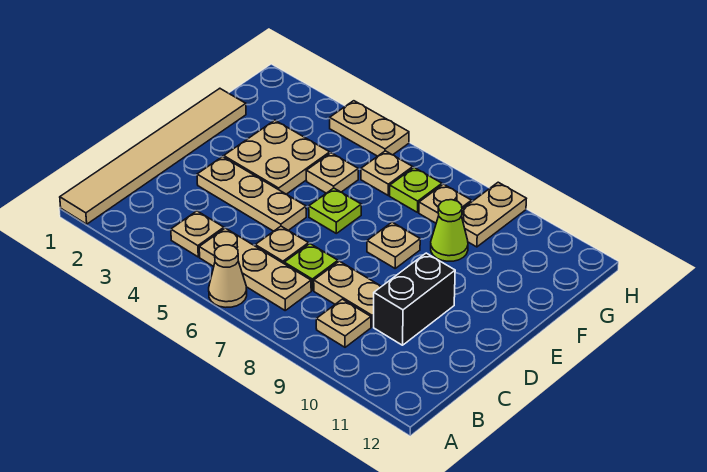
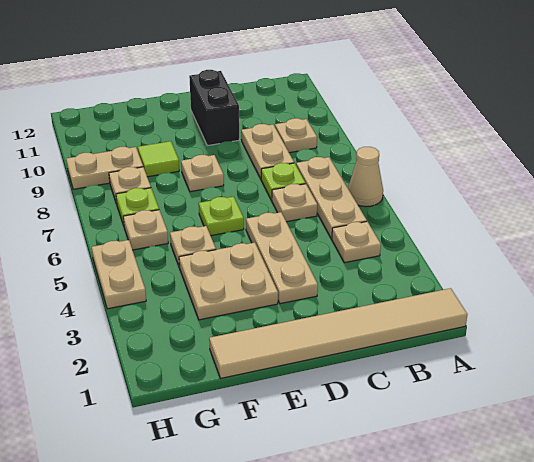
black 1x2 brick [374,253,455,345] -> black 1x2 brick turned to [189,70,239,146]
lime 1x1 cone [431,200,468,261] -> lime 1x1 tile [138,141,179,177]

